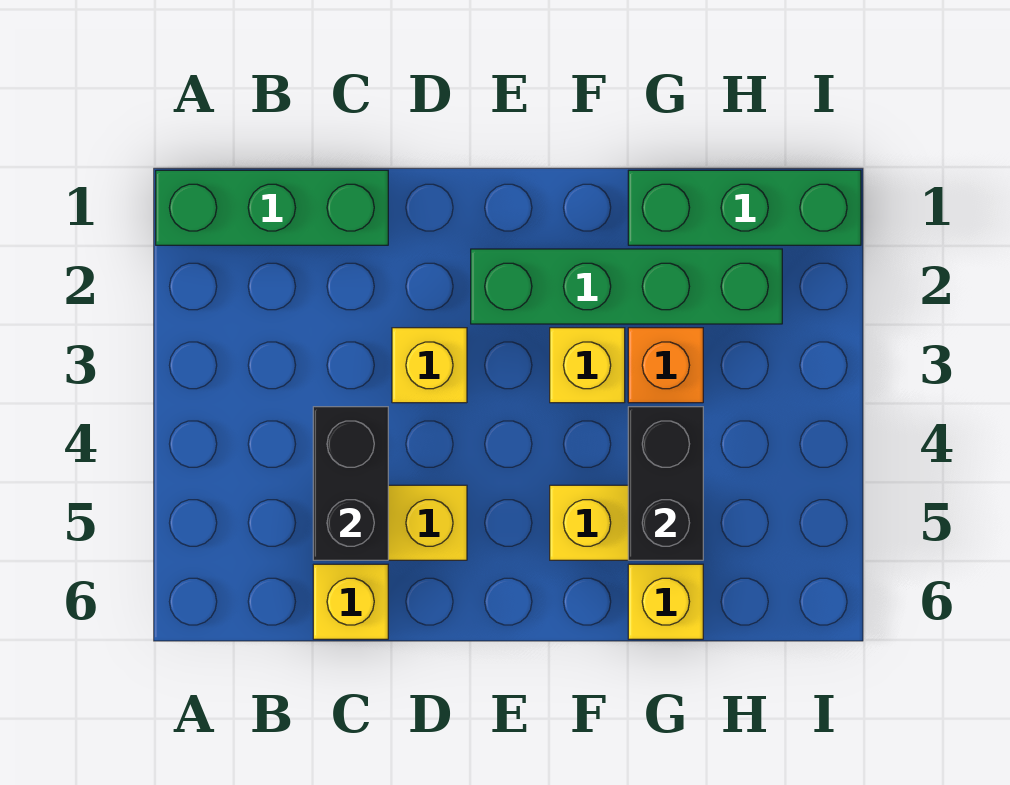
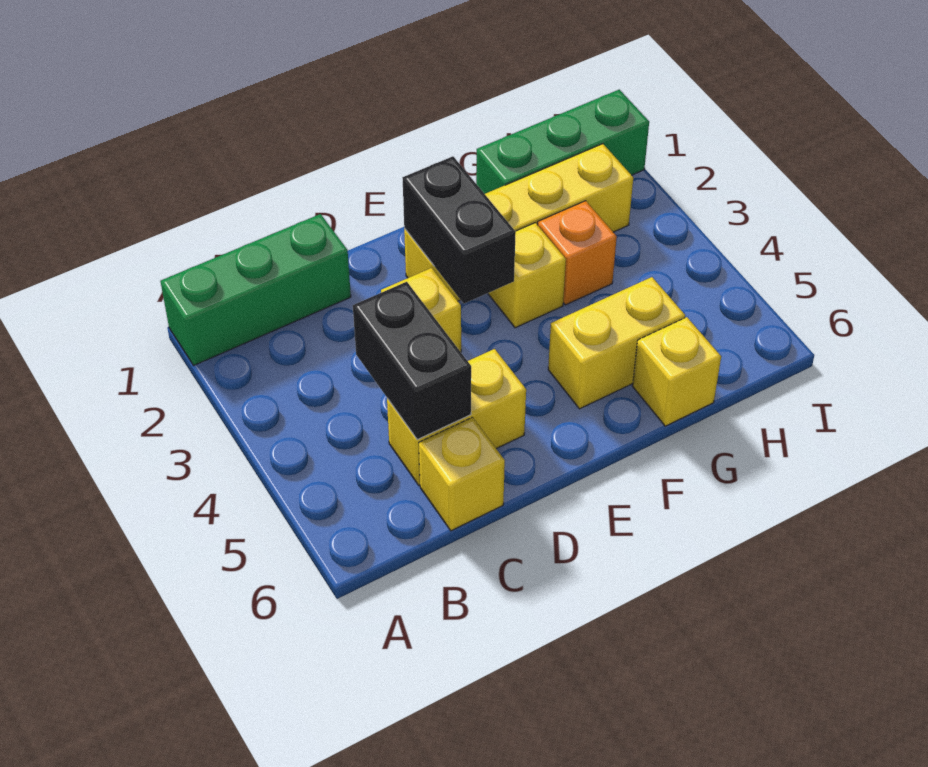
green 1x4 brick [471,249,782,324] -> yellow 1x4 brick [404,144,633,301]
black 1x2 brick [628,407,703,560] -> black 1x2 brick moved to [403,156,516,304]

